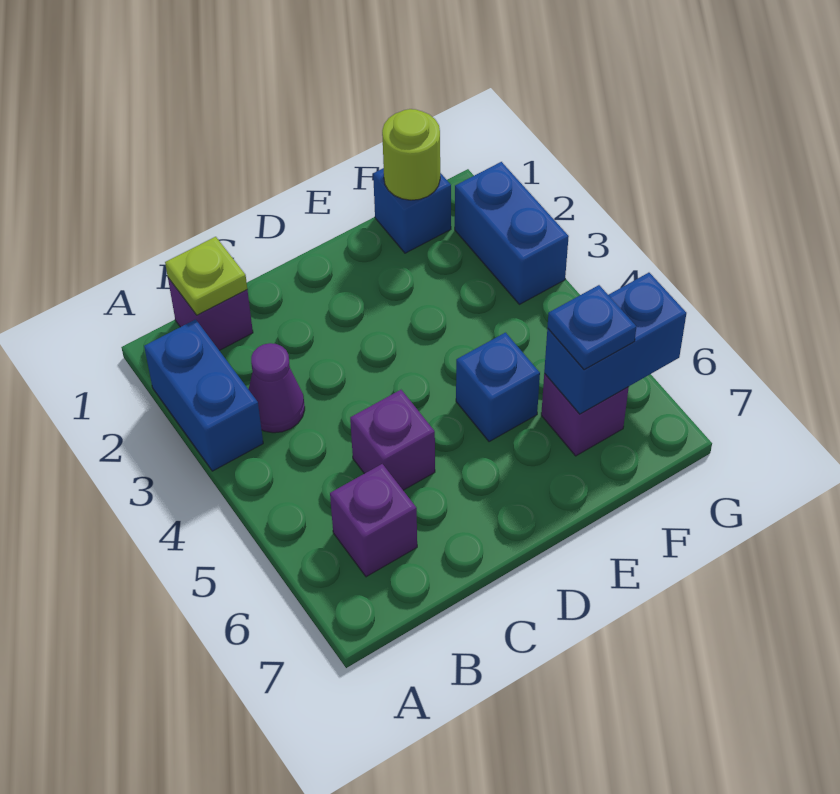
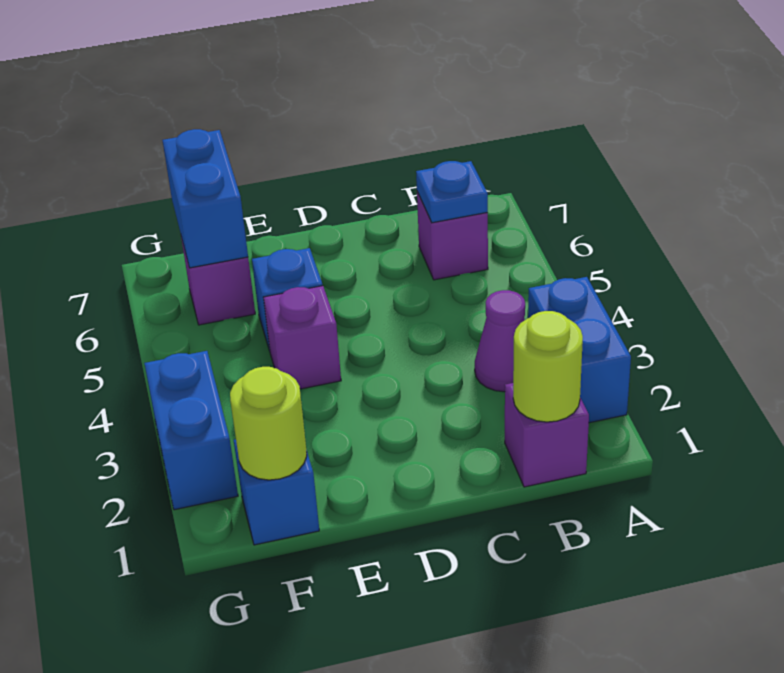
lime 1x1 plate [165,237,247,315] -> lime 1x1 round brick [513,311,583,422]
purple 1x1 brick [350,390,435,490] -> purple 1x1 brick moved to [263,286,341,389]
blue 1x2 brick [544,273,686,414] -> blue 1x2 brick turned to [162,129,248,268]
blue 1x1 plate [547,285,636,370] -> blue 1x1 plate moved to [416,161,488,223]

